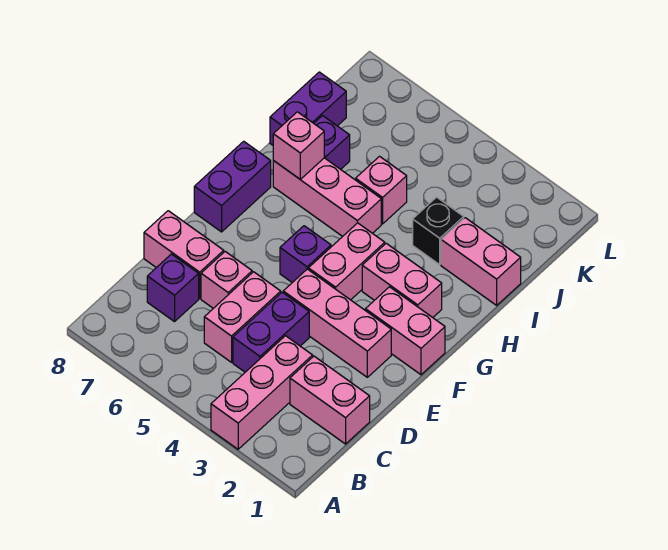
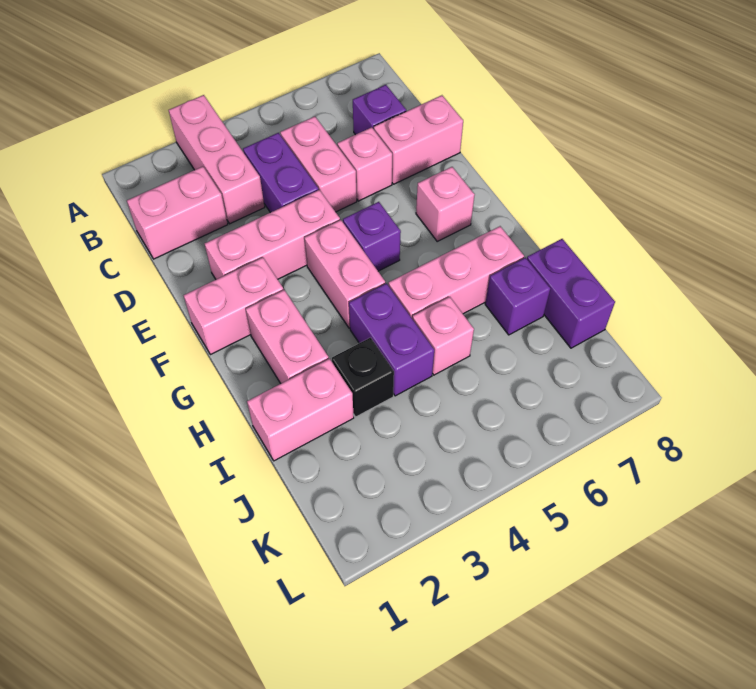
purple 1x2 brick [194,141,271,232] -> purple 1x2 brick moved to [349,283,434,396]
pink 1x2 brick [362,243,442,317] -> pink 1x2 brick turned to [246,290,329,383]
pink 1x1 brick [273,112,324,179] -> pink 1x1 brick moved to [416,167,475,241]

